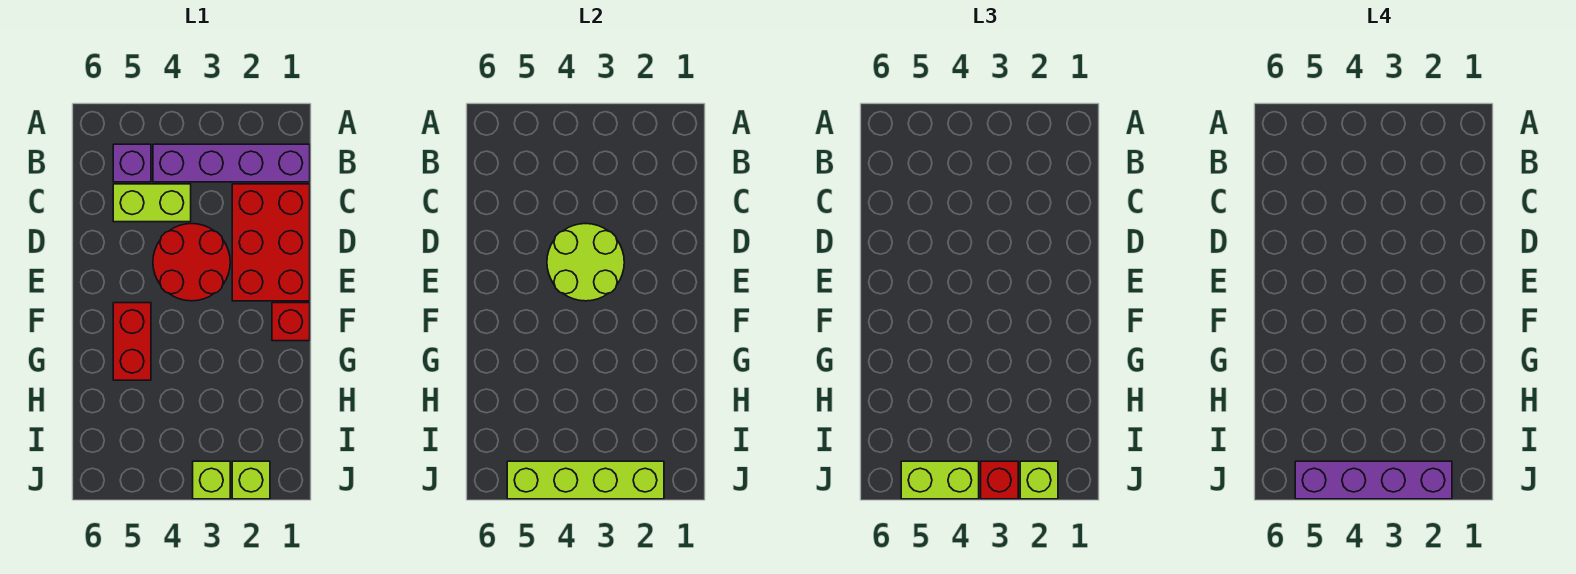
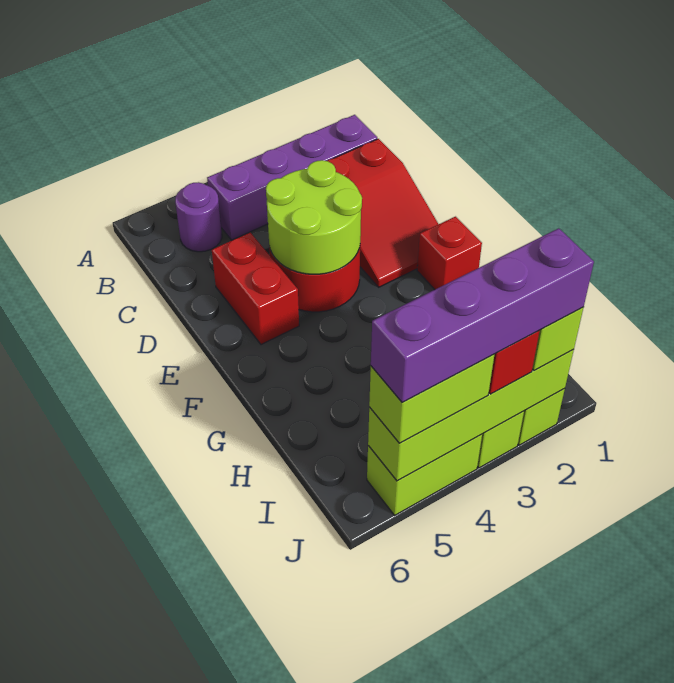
purple 1x1 brick [113,144,151,182] -> purple 1x1 round brick [175,182,222,252]
red 2x3 brick [232,184,310,301] -> red 2x3 slope [327,139,438,287]
lime 1x2 brick [113,184,191,222] -> lime 1x2 brick moved to [367,434,482,515]
red 1x2 brick [113,303,151,380] -> red 1x2 brick moved to [212,232,299,345]

